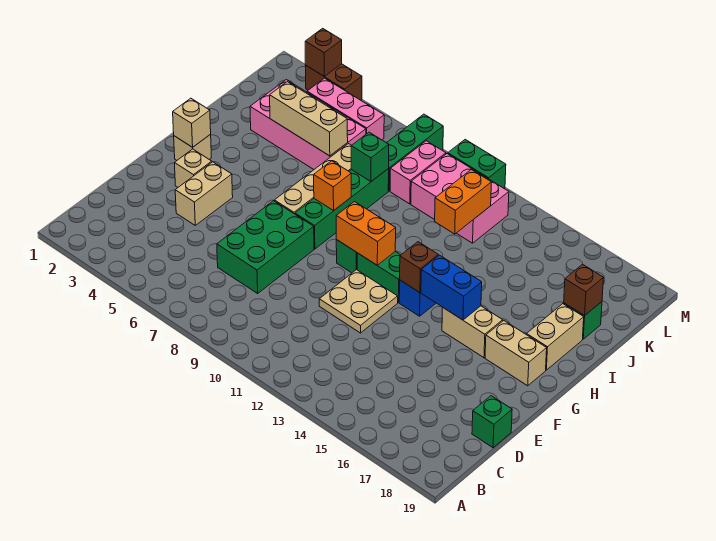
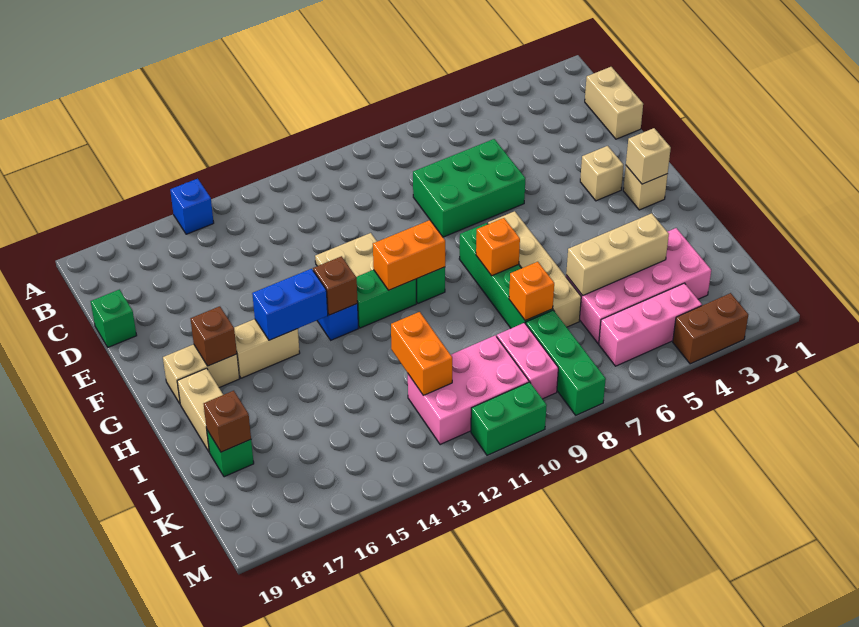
none -> blue 1x1 brick [170,179,214,234]
green 2x3 brick [217,201,314,293] -> green 2x3 brick turned to [413,139,525,237]
tan 1x2 brick [175,162,233,225] -> tan 1x2 brick moved to [585,67,643,139]
green 1x1 brick [351,132,389,182] -> orange 1x1 brick [509,262,554,321]
brown 1x1 brick [305,28,342,76] -> brown 1x1 brick moved to [191,306,237,366]

